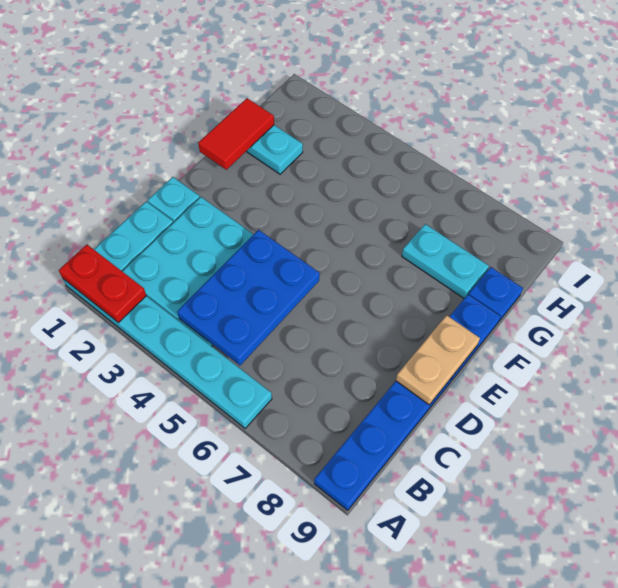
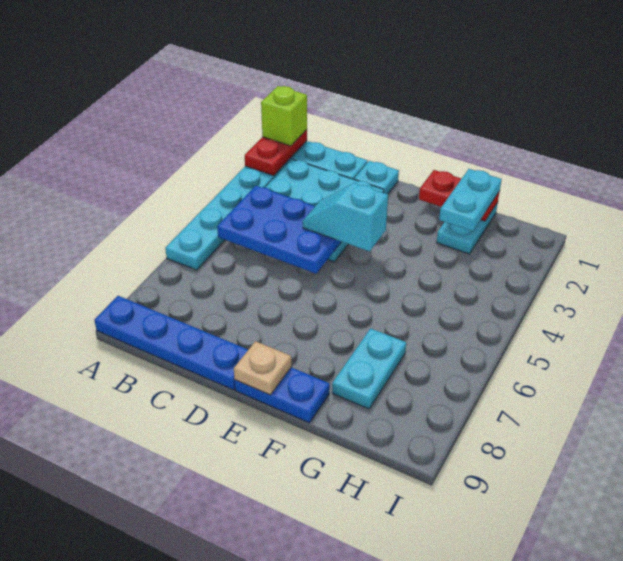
none -> lime 1x1 brick [261,86,307,146]
none -> cyan 1x2 slope [302,183,388,251]
tan 1x2 plate [396,315,480,405] -> tan 1x1 plate [234,341,291,395]
red 1x2 tile [198,98,274,170] -> red 1x2 plate [419,170,500,221]
none -> cyan 1x2 plate [439,169,502,231]
blue 1x1 plate [469,267,523,322] -> none

